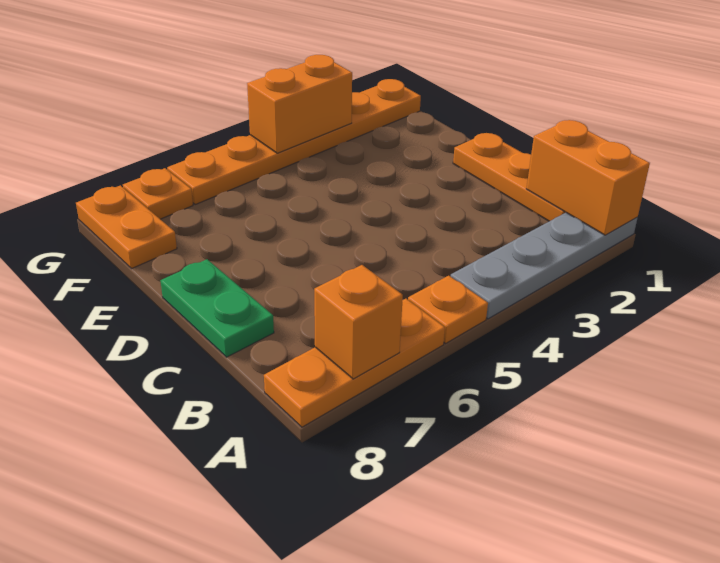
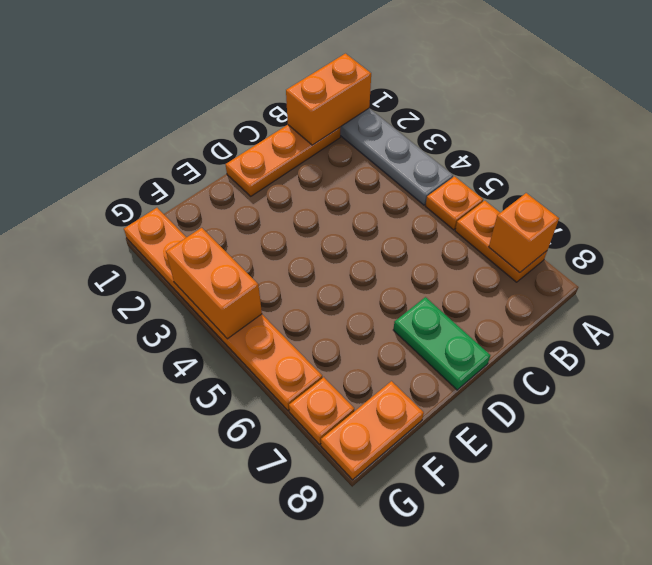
orange 1x3 plate [264,299,445,427] -> orange 1x2 plate [455,201,547,282]
green 1x2 plate [160,259,274,357] -> green 1x2 plate turned to [393,297,490,390]

